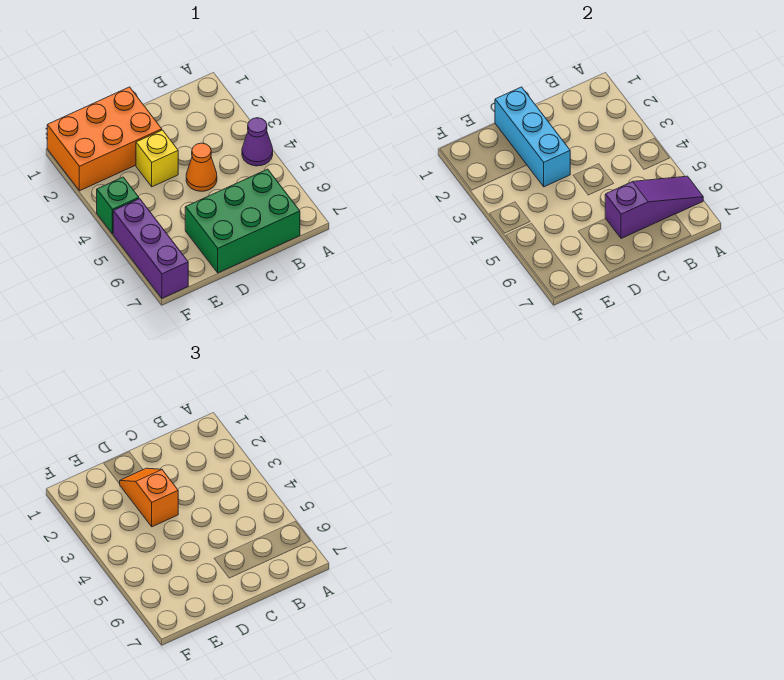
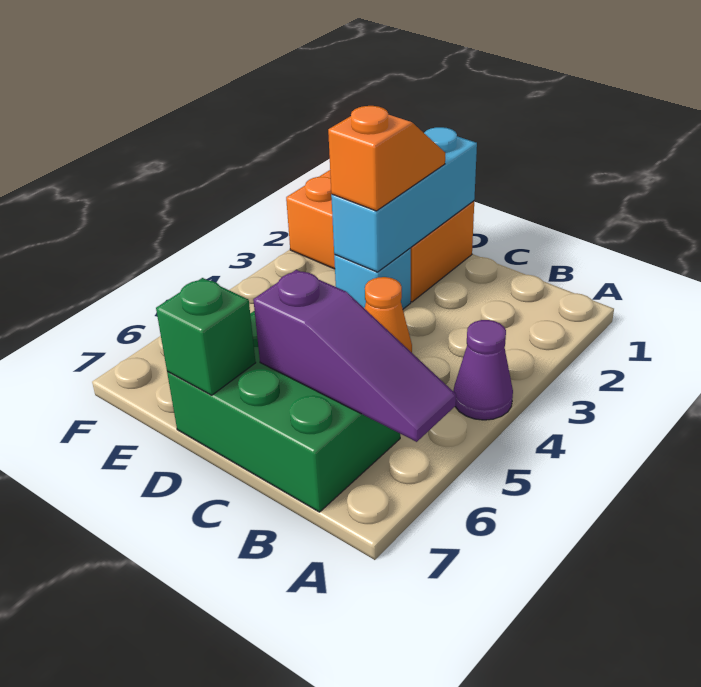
yellow 1x1 brick [136,130,178,187] -> cyan 1x1 brick [334,248,411,309]
green 1x1 brick [97,177,139,234] -> green 1x1 brick moved to [156,278,256,395]
purple 1x3 brick [113,199,188,298] -> none

